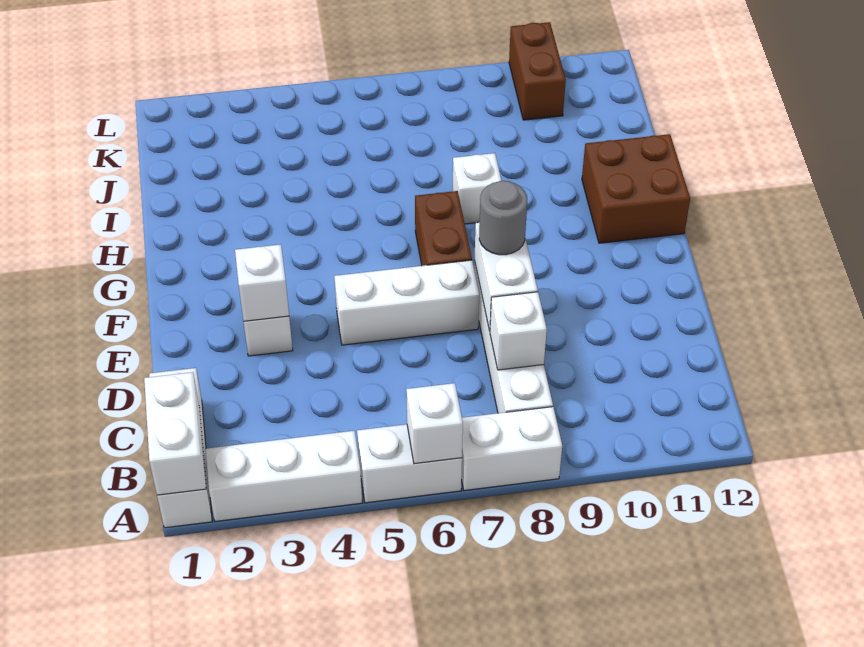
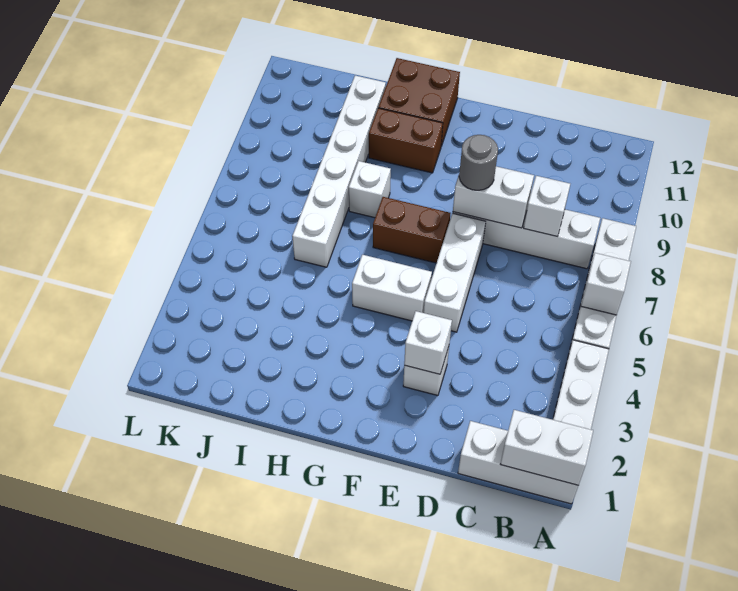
none -> white 1x2 brick [352,255,432,321]
none -> white 1x6 brick [292,76,386,267]
brown 1x2 brick [509,22,566,120] -> brown 1x2 brick moved to [369,108,443,173]

